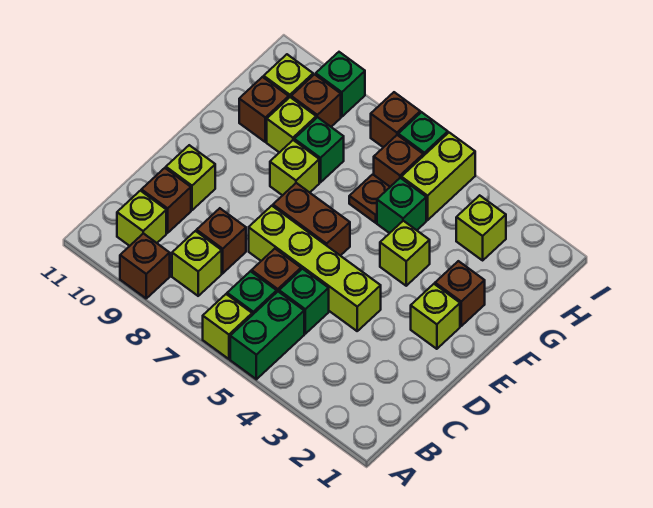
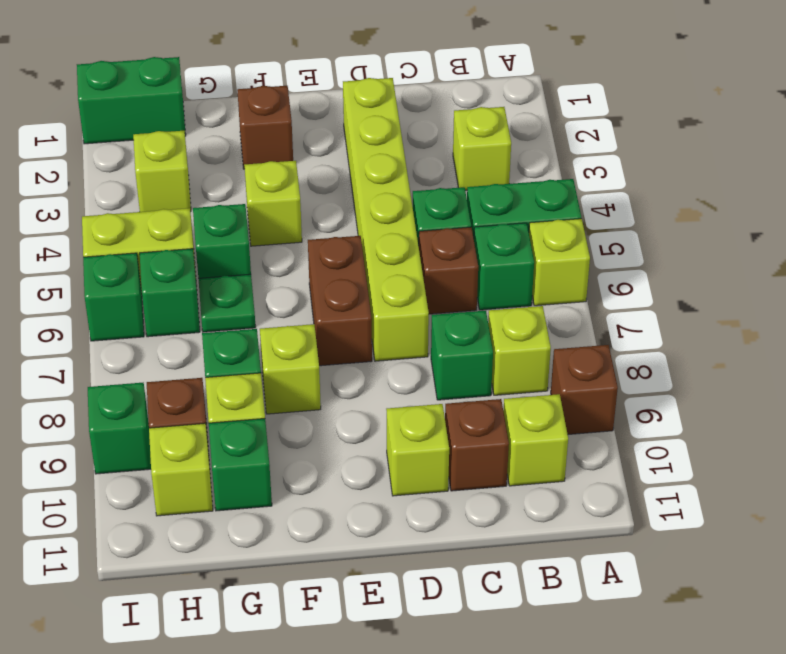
brown 1x1 brick [197,208,246,273] -> green 1x1 brick [431,311,493,400]
lime 1x4 brick [249,206,381,331] -> lime 1x6 brick [343,78,429,361]
lime 1x1 brick [411,284,460,349] -> lime 1x1 brick moved to [453,107,511,191]
brown 1x1 plate [349,174,390,223] -> green 1x1 plate [198,274,256,332]
brown 1x1 brick [239,77,289,142] -> green 1x1 brick [209,419,272,511]
none -> green 1x2 brick [77,57,186,144]
brown 1x1 brick [374,135,423,187] -> green 1x1 brick [140,249,200,337]
brown 1x1 brick [371,92,420,147] -> none

